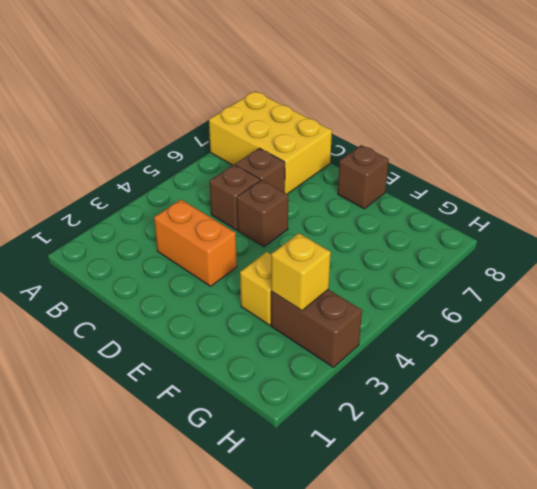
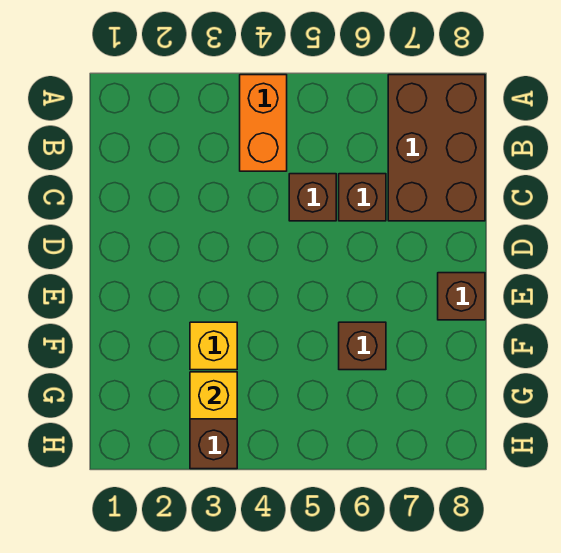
yellow 2x3 brick [209,91,332,194] -> brown 2x3 brick [388,75,485,221]
orange 1x2 brick [154,200,237,286] -> orange 1x2 brick moved to [240,75,287,171]
brown 1x1 brick [237,180,288,247] -> brown 1x1 brick moved to [339,322,386,370]

